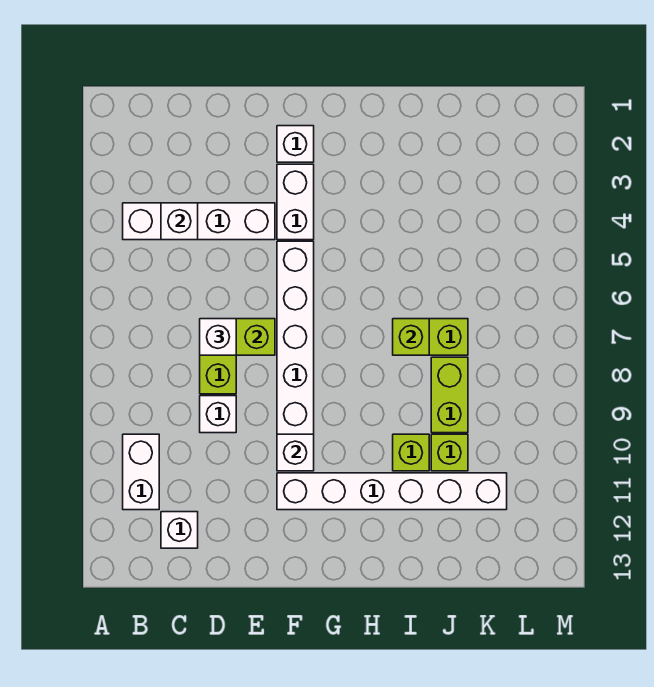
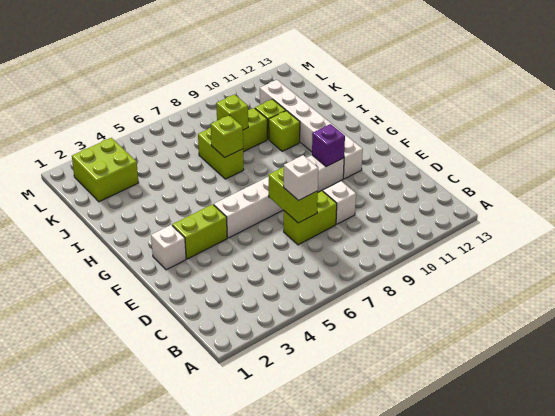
white 1x4 brick [123,203,275,240] -> none
white 1x2 brick [123,434,159,510] -> none
white 1x1 brick [161,203,198,240] -> none
white 1x1 brick [161,512,198,548] -> none
white 1x2 brick [277,164,314,240] -> lime 1x2 brick [172,204,227,259]
white 1x1 brick [277,434,314,471] -> purple 1x1 brick [312,124,345,167]
none -> lime 1x1 brick [216,95,248,130]
none -> lime 2x2 brick [72,138,138,202]

